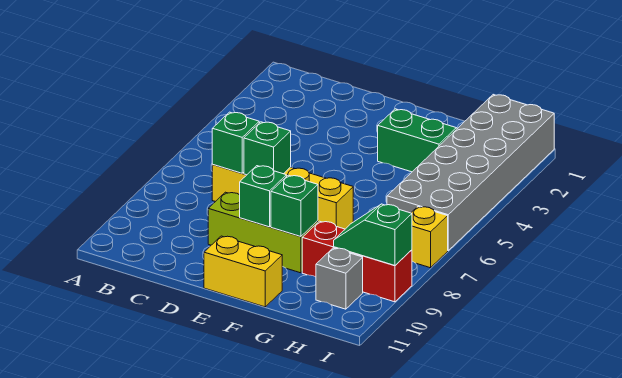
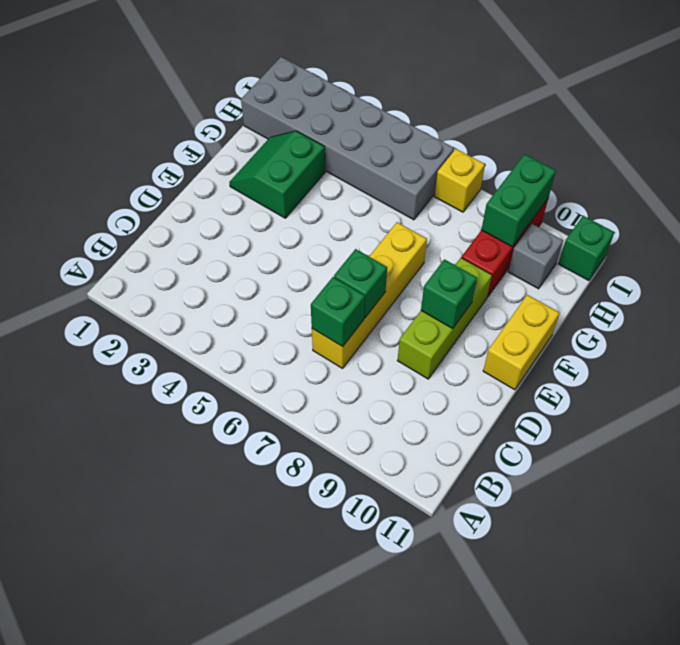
green 1x1 brick [271,175,318,236] -> green 1x1 brick moved to [558,216,614,281]
green 1x2 slope [334,204,412,266] -> green 1x2 brick [482,154,556,247]

